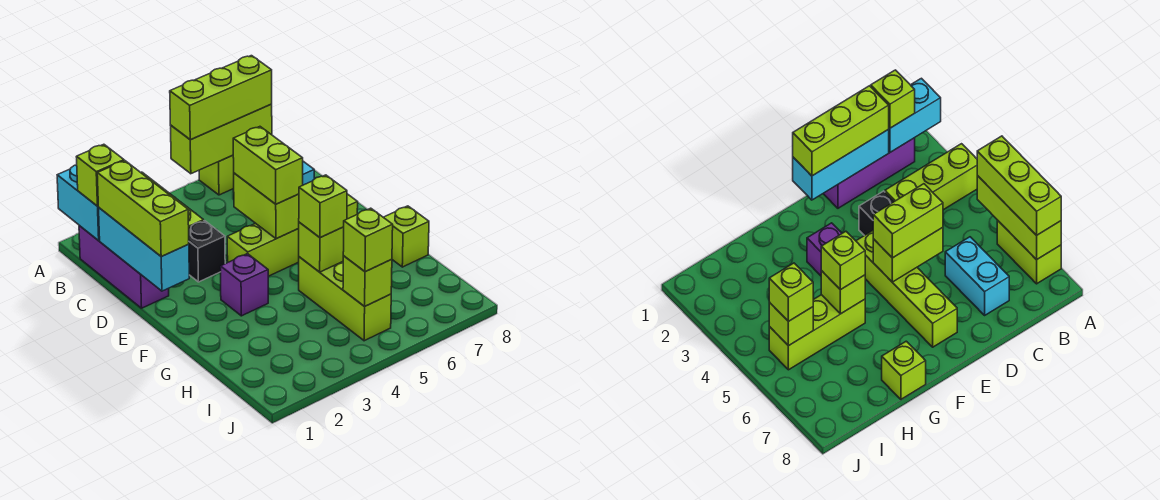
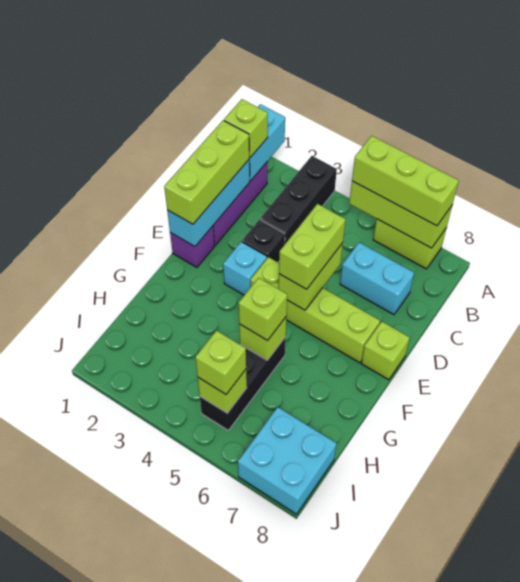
lime 1x3 brick [885,144,977,210] -> black 1x3 brick [260,156,337,244]
none -> cyan 1x1 brick [223,242,267,295]
purple 1x1 brick [220,254,268,316] -> purple 1x1 brick moved to [170,226,215,267]
lime 1x3 brick [299,257,391,341] -> black 1x3 brick [200,337,286,430]
lime 1x1 brick [384,206,429,267] -> lime 1x1 brick moved to [362,321,410,380]
none -> cyan 2x2 brick [238,407,336,514]

